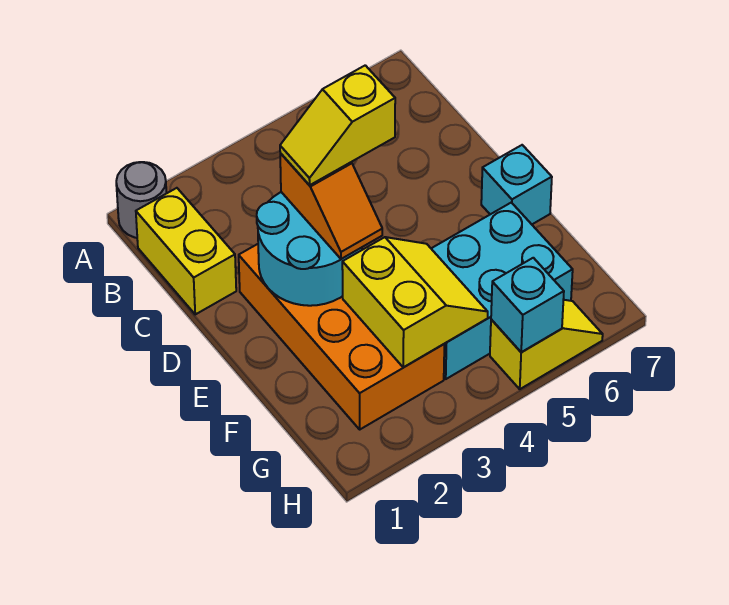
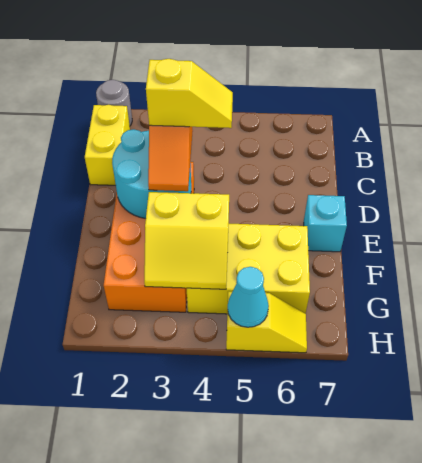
yellow 1x2 slope [280,65,395,185] -> yellow 1x2 slope turned to [146,59,233,128]
yellow 2x2 slope [342,237,488,367] -> yellow 2x2 slope turned to [144,192,229,289]
cyan 2x3 brick [431,202,573,379] -> yellow 2x3 brick [187,223,310,314]
cyan 1x1 brick [491,258,564,352] -> cyan 1x1 cone [228,267,269,327]

